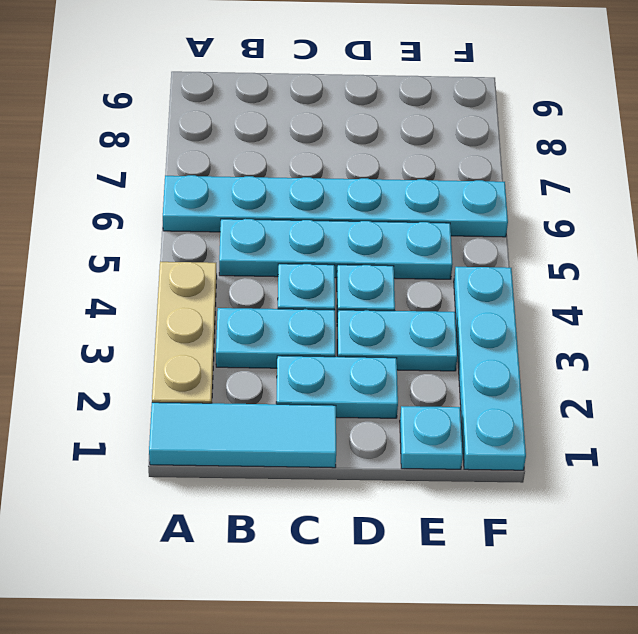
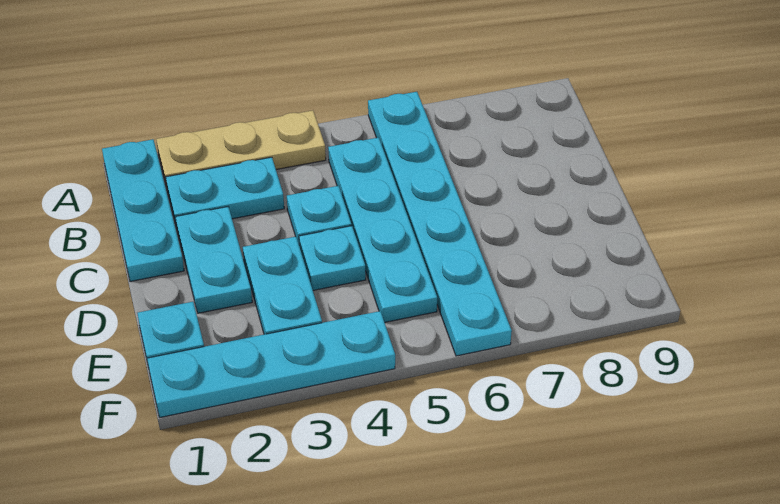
cyan 1x3 tile [149,402,336,468] -> cyan 1x3 plate [102,139,184,282]
cyan 1x2 plate [216,308,335,368] -> cyan 1x2 plate turned to [166,157,284,228]

